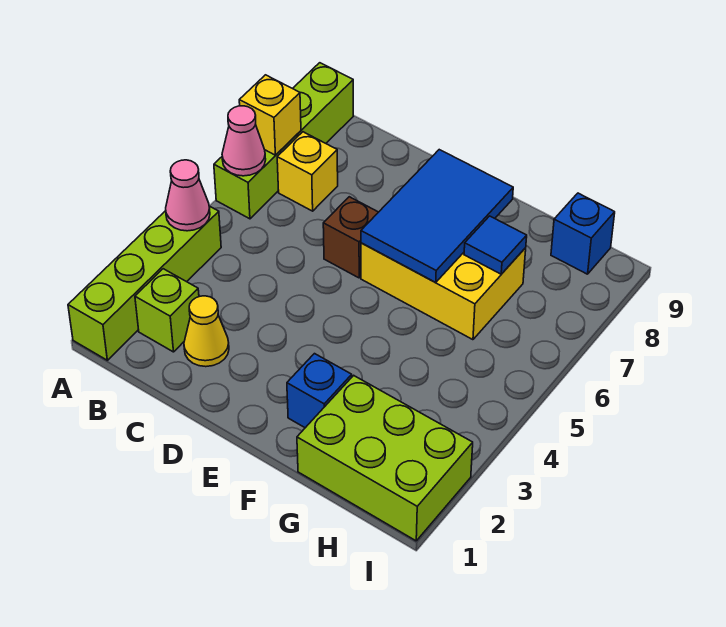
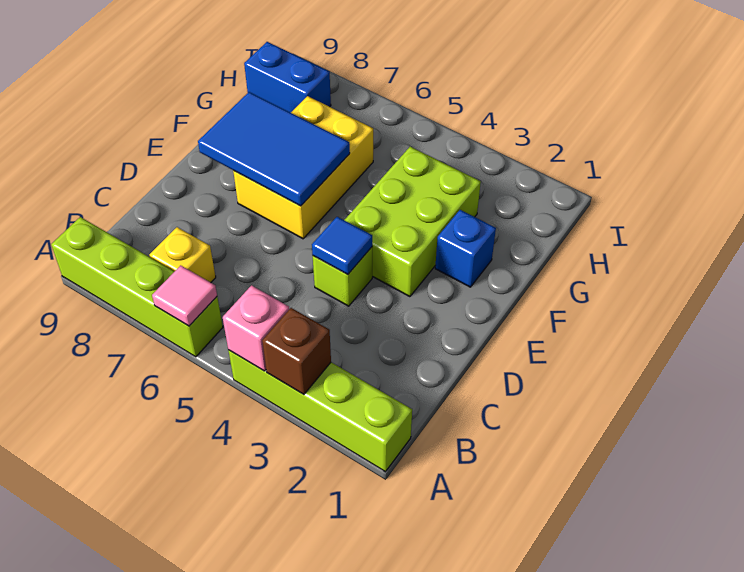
pink 1x1 cone [166,160,210,231] -> pink 1x1 brick [223,285,289,371]
pink 1x1 cone [222,106,266,176] -> pink 1x1 tile [152,265,217,326]
yellow 1x1 brick [239,75,301,155] -> none
lime 1x1 brick [135,269,199,352] -> lime 1x1 brick moved to [313,247,372,306]
yellow 1x1 cone [184,296,229,367] -> none
brown 1x1 brick [323,197,378,278] -> brown 1x1 brick moved to [262,308,331,394]
lime 2x3 brick [297,375,473,541] -> lime 2x3 brick moved to [345,147,481,297]
blue 1x1 tile [464,216,527,274] -> blue 1x1 tile moved to [312,217,372,275]
blue 1x1 brick [551,193,615,274] -> blue 1x2 brick [244,42,331,113]

